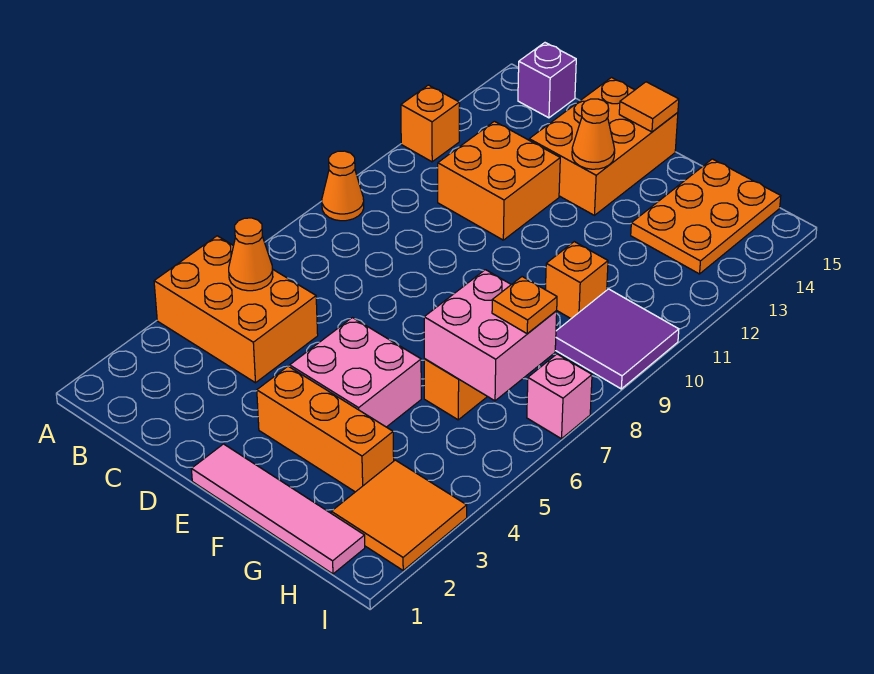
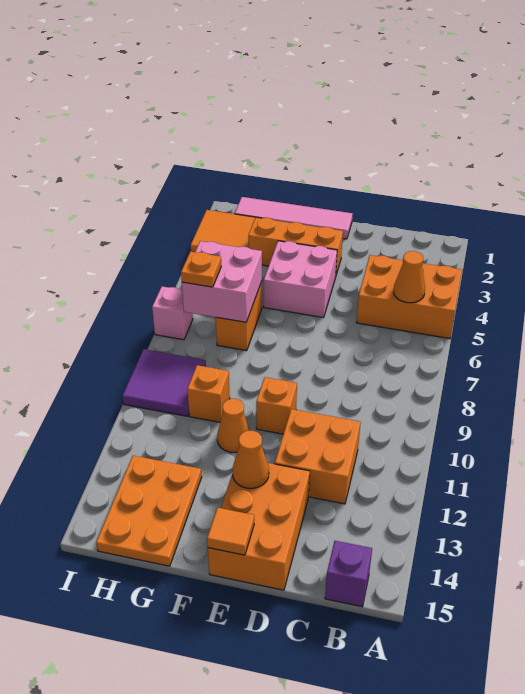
orange 1x1 cone [322,151,364,221] -> orange 1x1 cone moved to [217,399,250,453]
orange 1x1 brick [401,85,460,162] -> orange 1x1 brick moved to [256,377,297,434]

